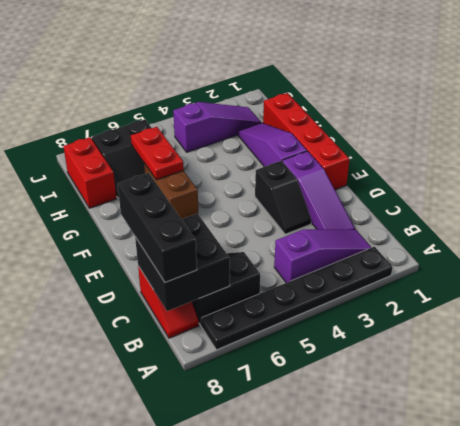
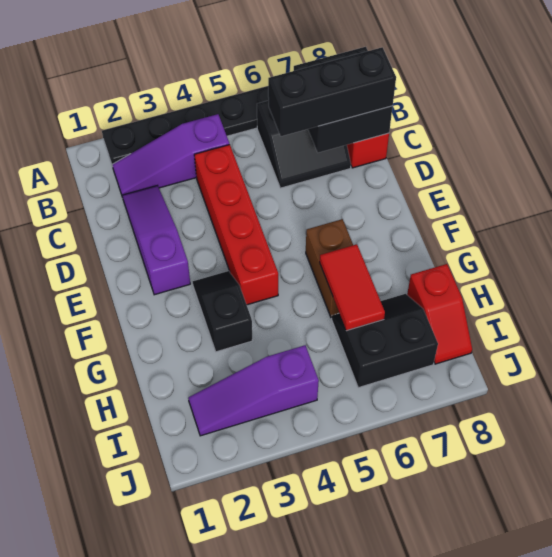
black 1x3 brick [117,173,197,282] -> black 1x3 brick turned to [268,47,396,136]
black 1x2 slope [255,161,311,234] -> black 1x2 slope moved to [193,271,253,352]
red 1x4 brick [263,93,349,190] -> red 1x4 brick moved to [194,145,278,305]
purple 1x3 slope [238,123,307,167] -> none
red 1x2 plate [131,127,184,180] -> red 1x2 tile [320,244,385,330]
red 1x2 brick [63,137,117,208] -> red 1x2 slope [407,264,472,364]

